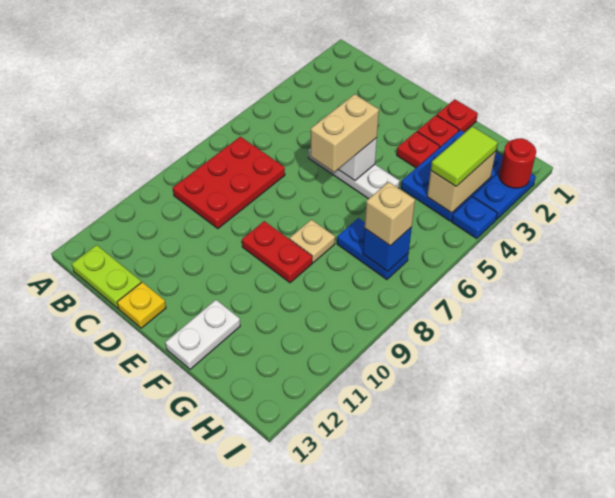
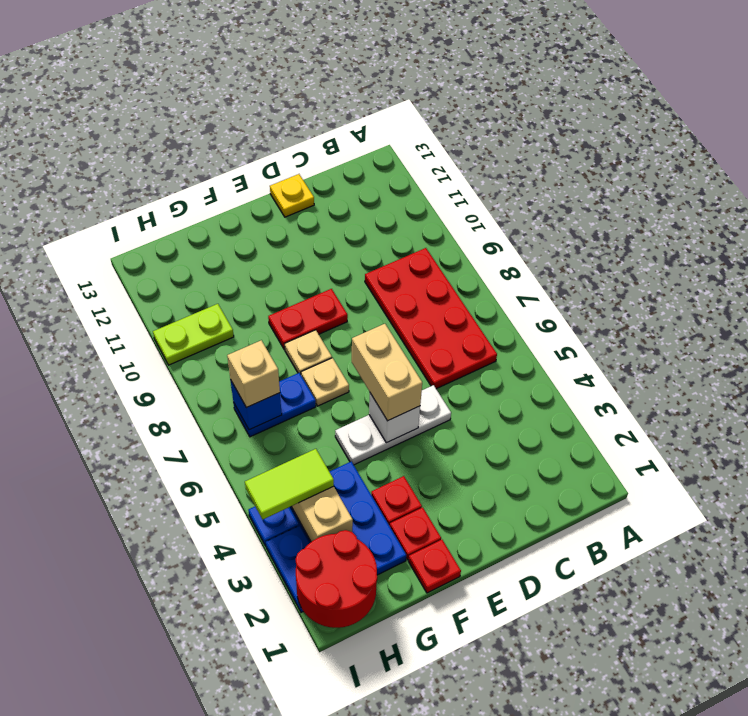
red 2x3 plate [173,137,285,229] -> red 2x4 plate [365,248,497,389]
lime 1x2 plate [72,245,141,308] -> lime 1x2 plate moved to [153,304,234,365]
none -> tan 1x1 plate [301,358,349,406]
white 1x2 plate [165,300,240,369] -> none
lime 1x2 tile [431,126,498,186] -> lime 1x2 tile turned to [245,449,334,520]
red 1x1 round brick [499,138,536,188] -> red 2x2 round brick [296,530,377,628]

